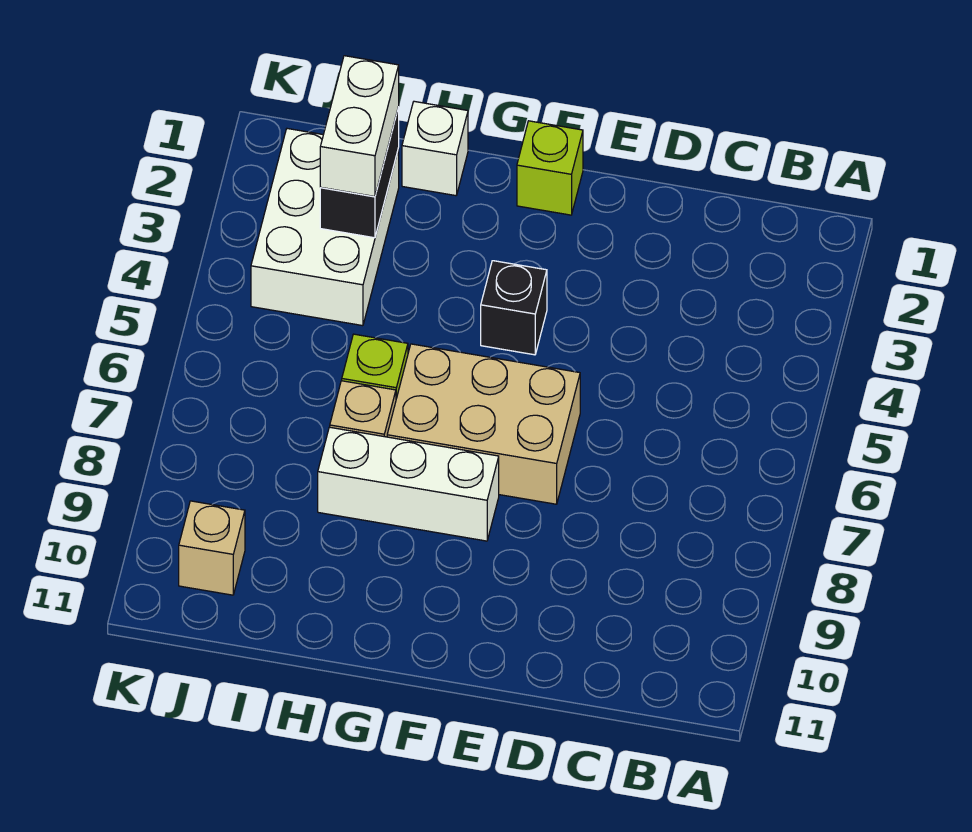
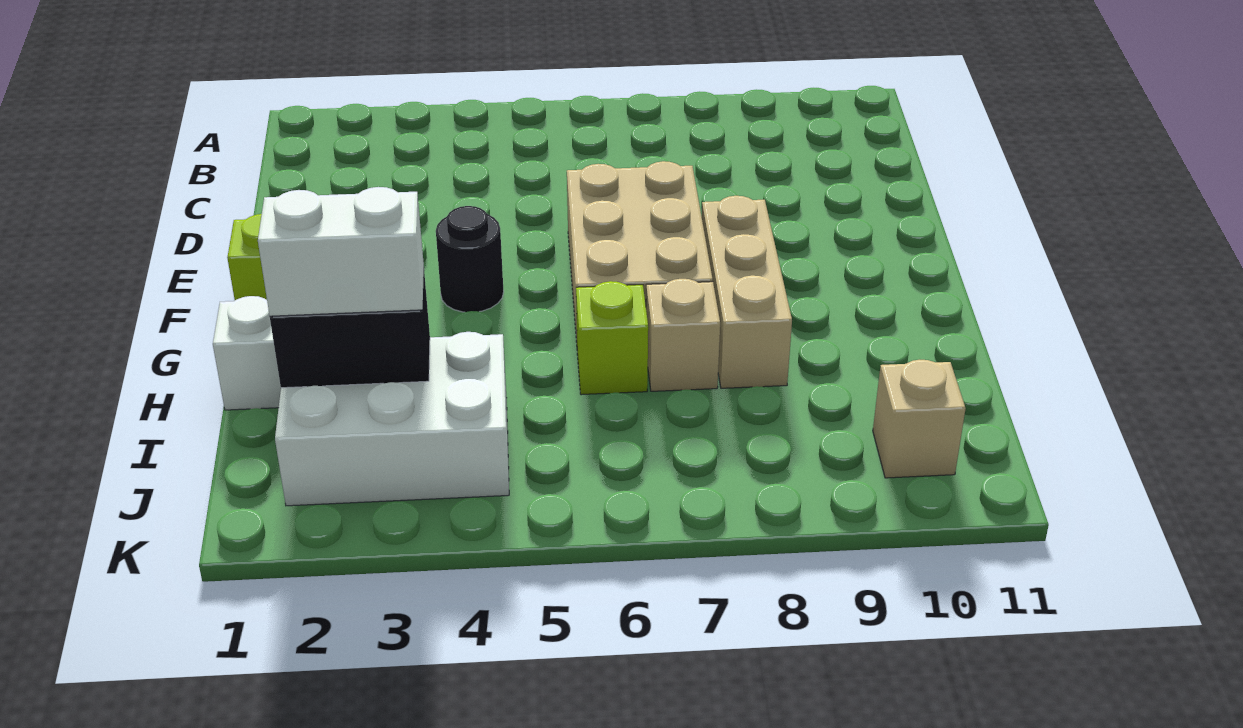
black 1x1 brick [481,261,547,355] -> black 1x1 round brick [436,206,504,312]
white 1x3 brick [318,427,499,541] -> tan 1x3 brick [702,196,792,388]

